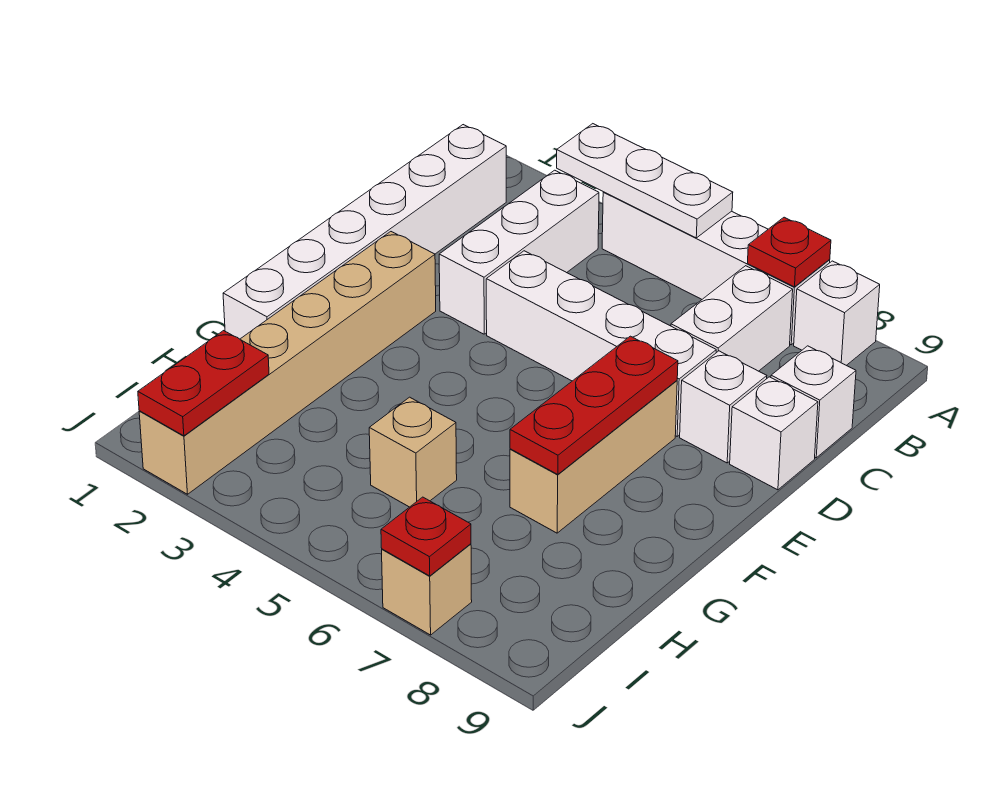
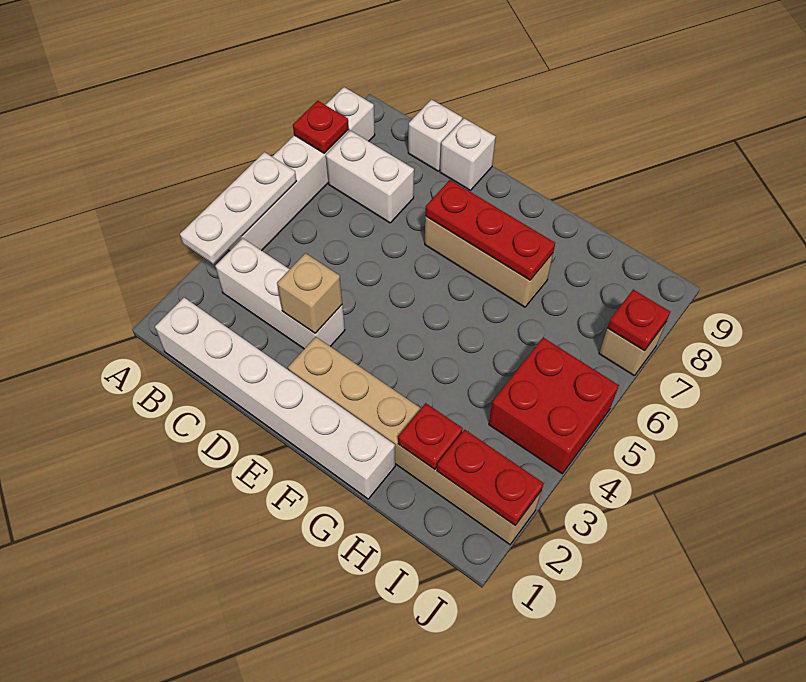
white 1x4 brick [486,251,716,436] -> none
white 1x1 brick [680,351,767,463] -> none
none -> red 1x1 plate [398,403,463,469]
tan 1x1 brick [369,397,457,507] -> tan 1x1 brick moved to [277,253,342,333]
none -> red 2x2 brick [489,338,619,474]

